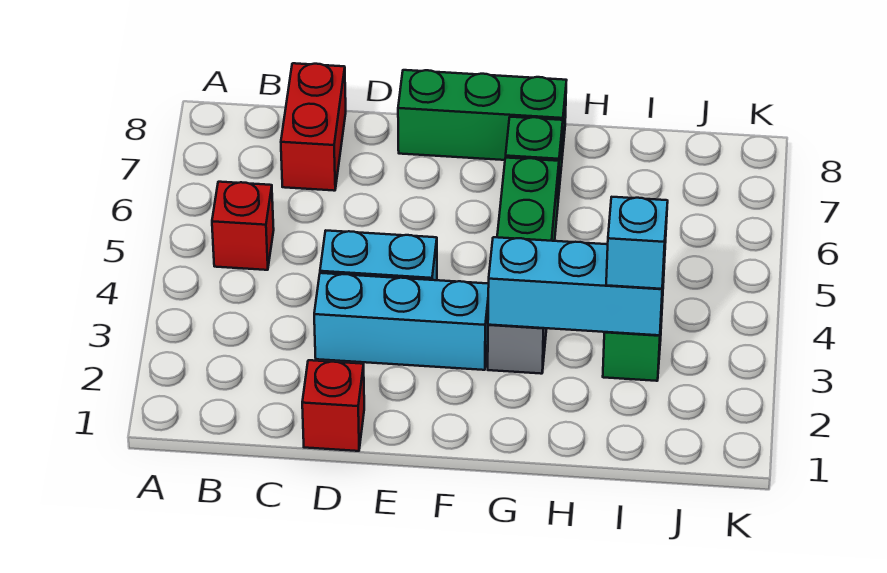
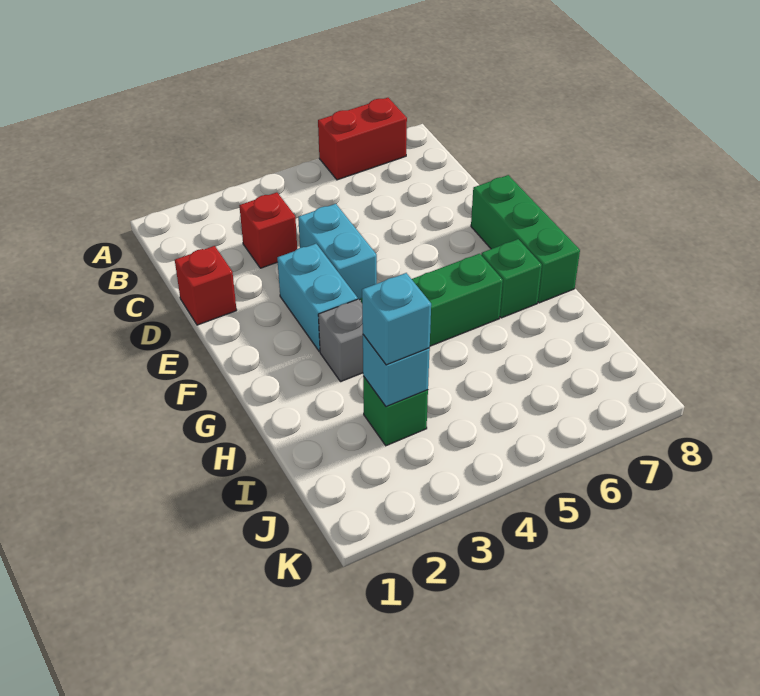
red 1x1 brick [212,182,274,270] -> red 1x1 brick moved to [239,192,297,268]
red 1x2 brick [281,63,346,191] -> red 1x2 brick moved to [318,98,407,180]
cyan 1x3 brick [314,273,489,370] -> cyan 1x2 brick [277,244,358,352]
cyan 1x3 brick [488,237,665,335] -> cyan 1x1 brick [363,335,430,407]

